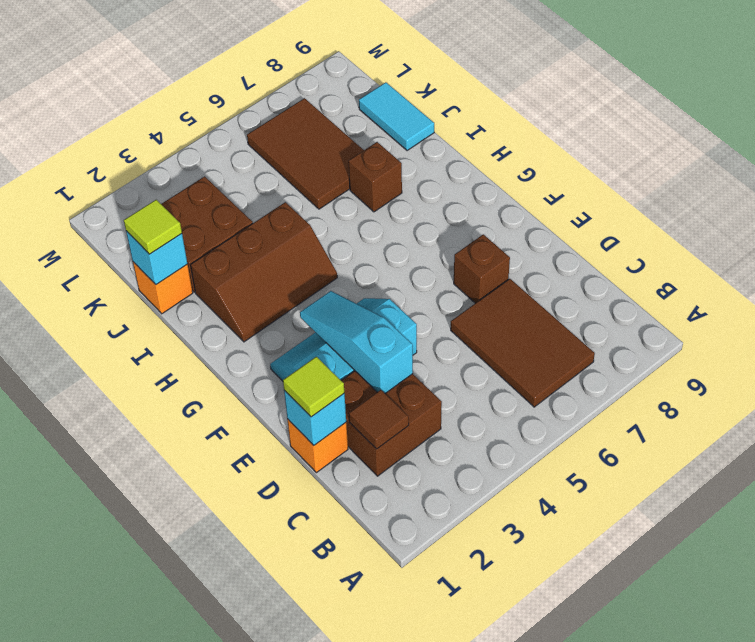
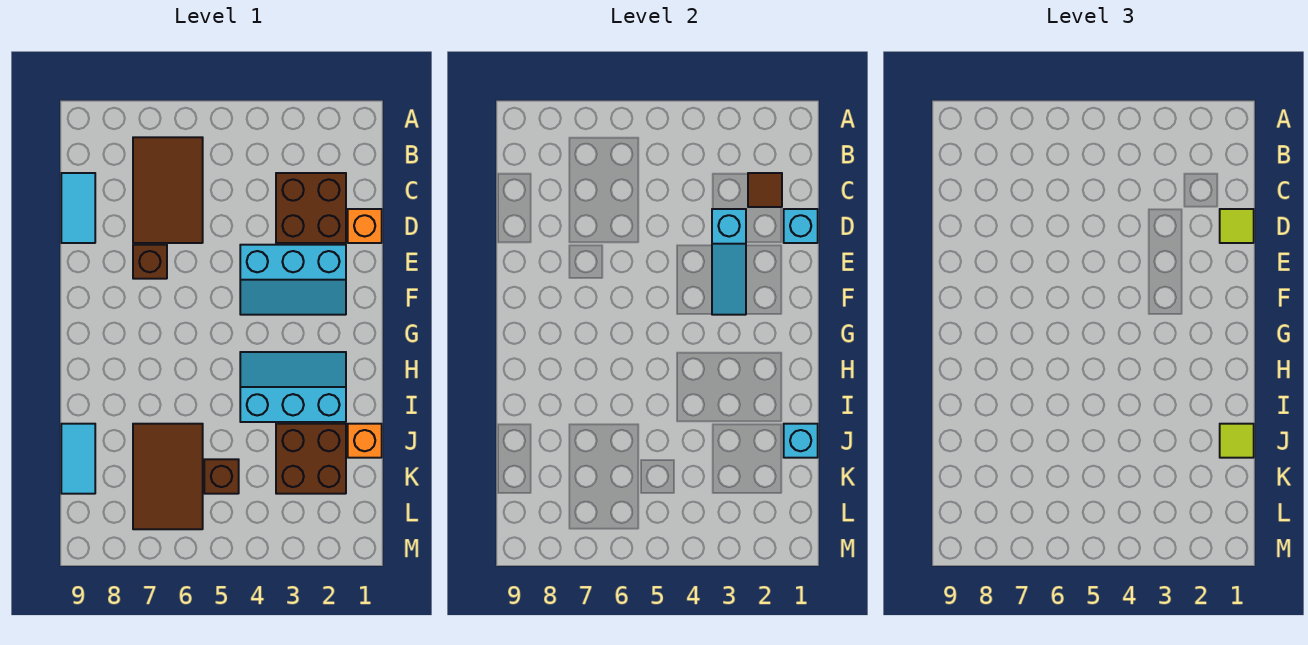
none -> cyan 1x2 tile [61,173,95,243]
brown 2x3 slope [190,202,337,342] -> cyan 2x3 slope [240,352,346,422]
brown 1x1 brick [349,142,402,212] -> brown 1x1 brick moved to [204,459,239,494]

